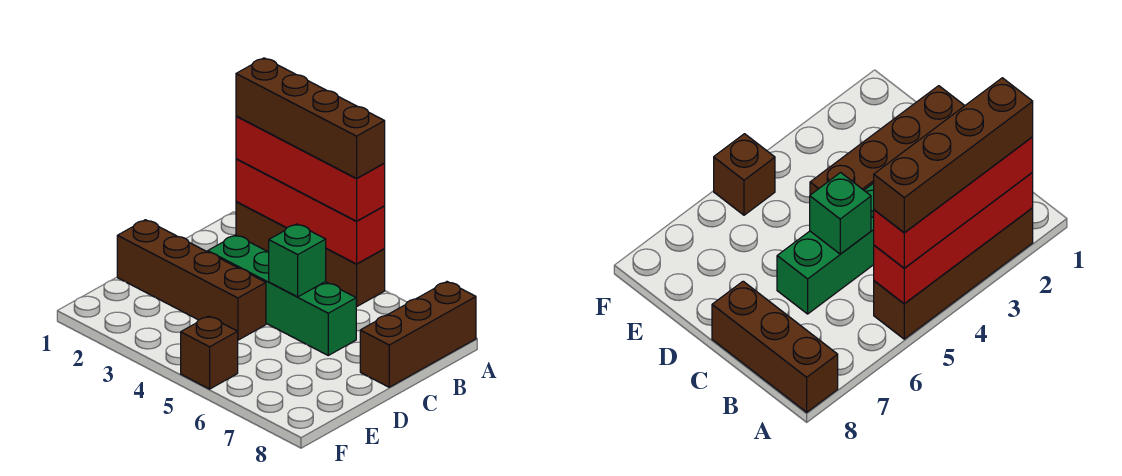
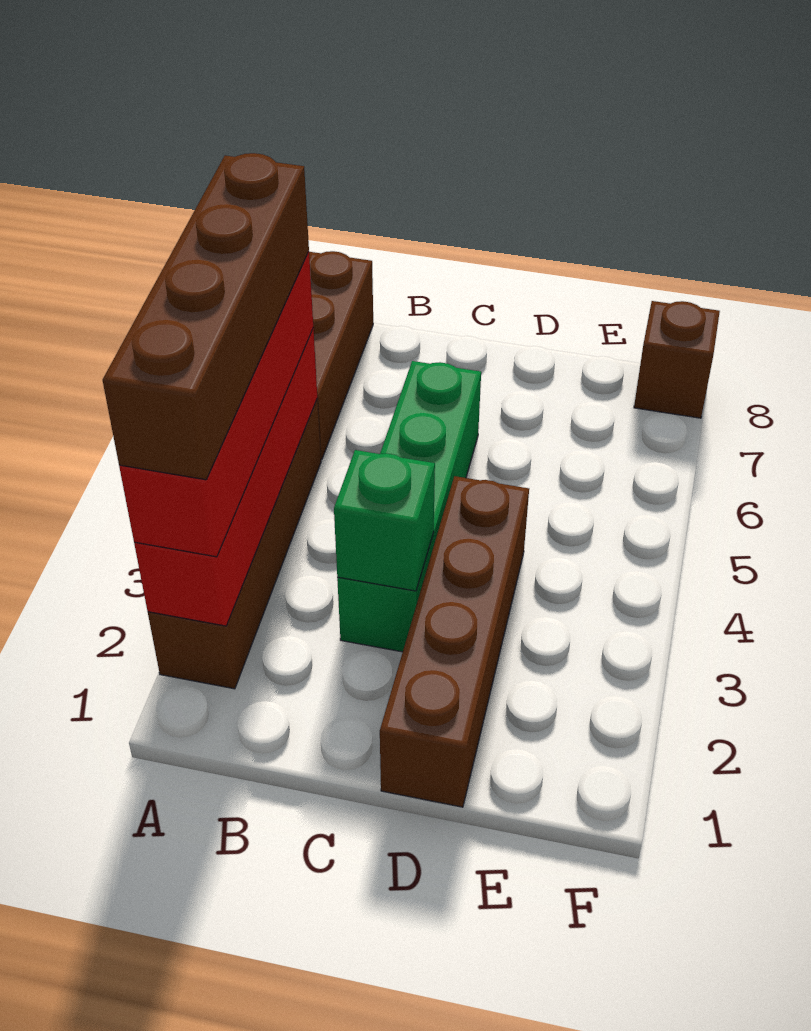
brown 1x3 brick [360,282,476,387] -> brown 1x3 brick turned to [309,251,373,459]
green 1x1 brick [269,224,326,297] -> green 1x1 brick moved to [334,450,435,591]
brown 1x1 brick [181,316,238,389] -> brown 1x1 brick moved to [634,301,720,418]

